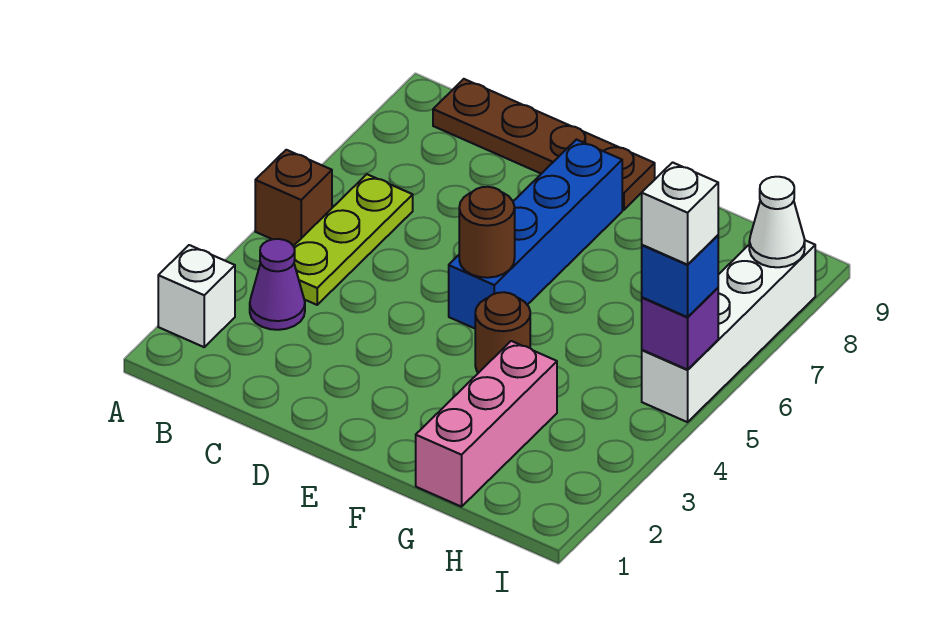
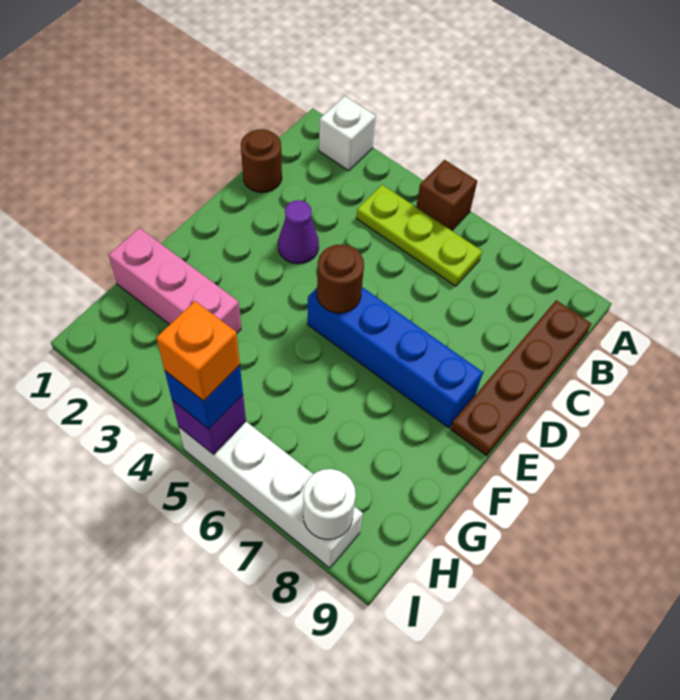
purple 1x1 cone [250,239,305,330] -> purple 1x1 cone moved to [278,200,319,264]
brown 1x1 round brick [475,292,530,373] -> brown 1x1 round brick moved to [241,129,282,193]
white 1x1 brick [642,162,718,265] -> orange 1x1 brick [156,301,240,401]
white 1x1 cone [749,177,805,267] -> white 1x1 round brick [303,469,356,540]

